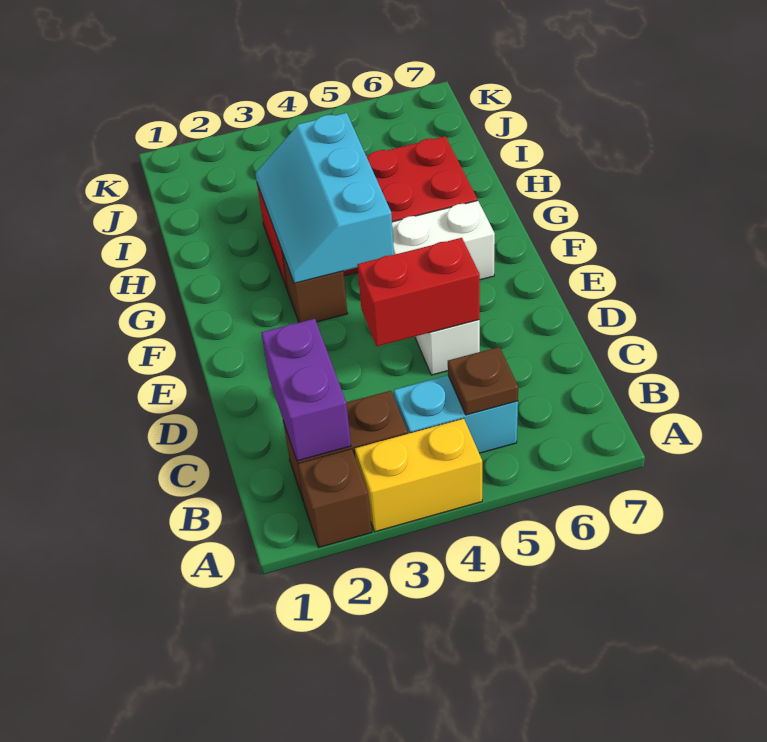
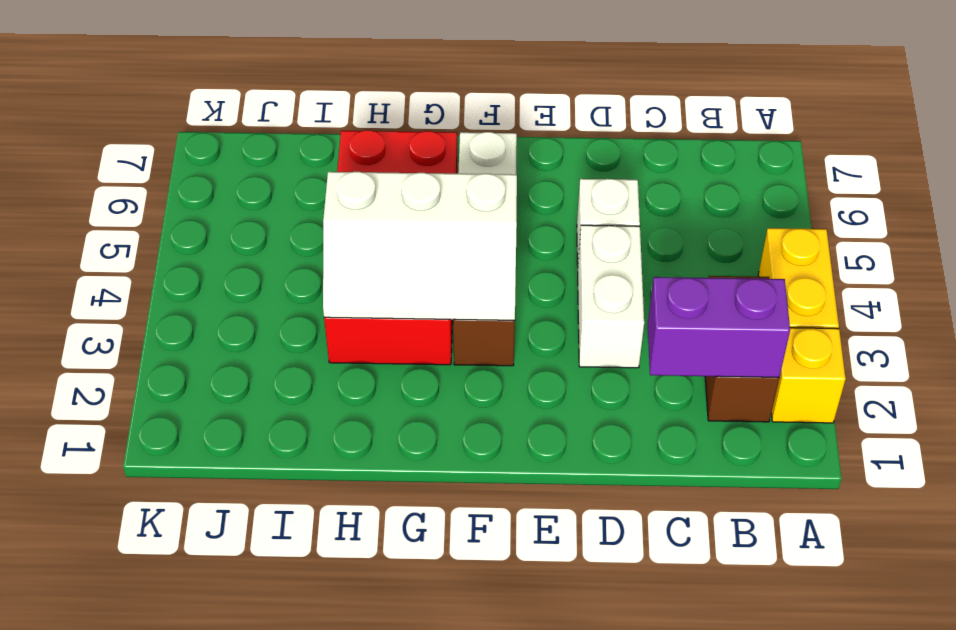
brown 1x1 brick [298,449,372,547] -> yellow 1x1 brick [771,328,846,423]
cyan 1x2 brick [394,375,518,453] -> none
brown 1x1 plate [448,347,518,415] -> none
none -> white 1x2 brick [578,225,644,368]
red 1x2 brick [357,238,480,346] -> none
cyan 2x3 slope [255,113,394,283] -> white 2x3 slope [323,172,517,320]

